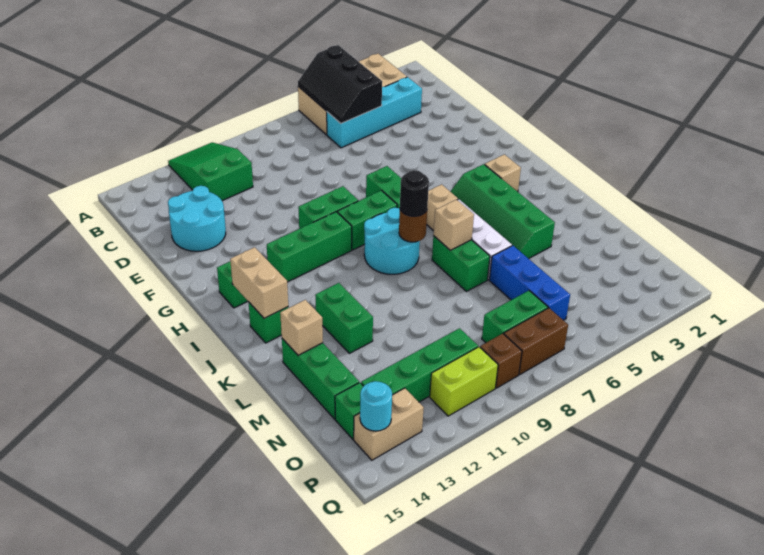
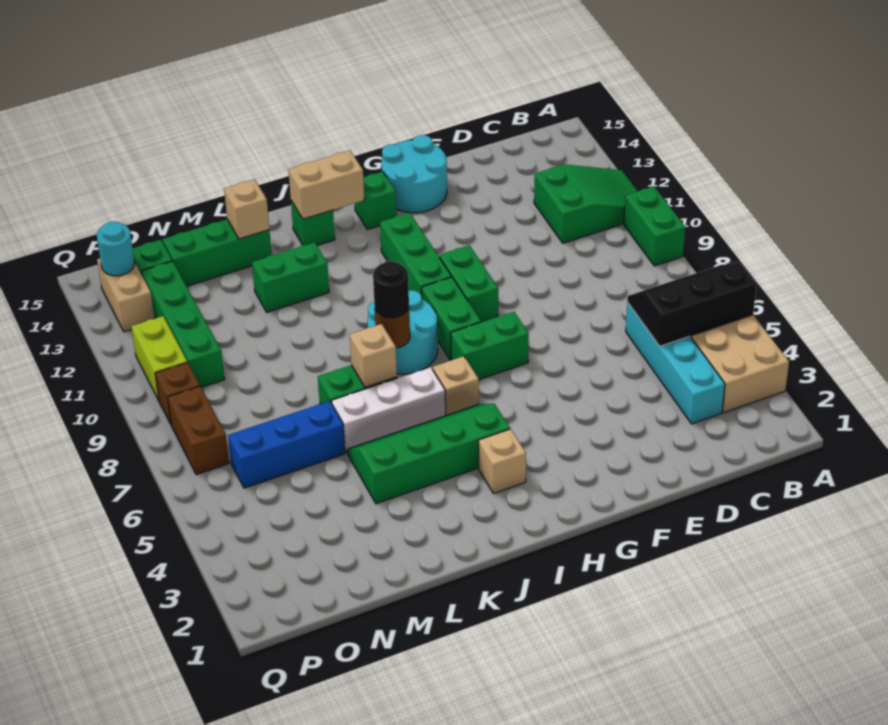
cyan 2x2 round brick [168,186,226,251] -> cyan 2x2 round brick moved to [382,135,447,213]
green 1x2 brick [482,291,548,343] -> green 1x2 brick moved to [624,186,685,266]

